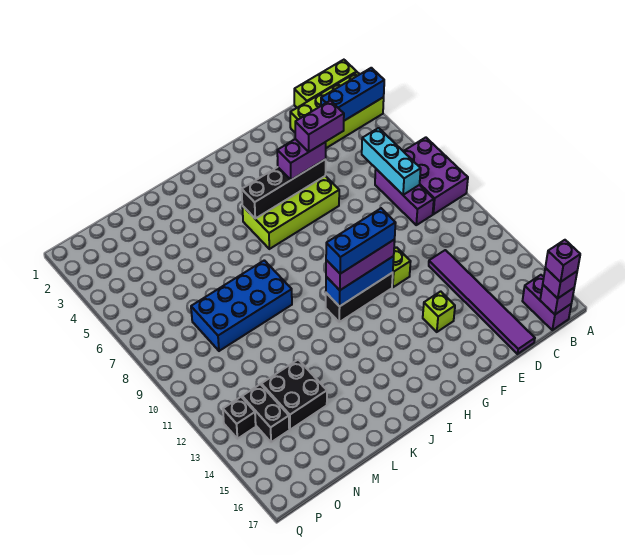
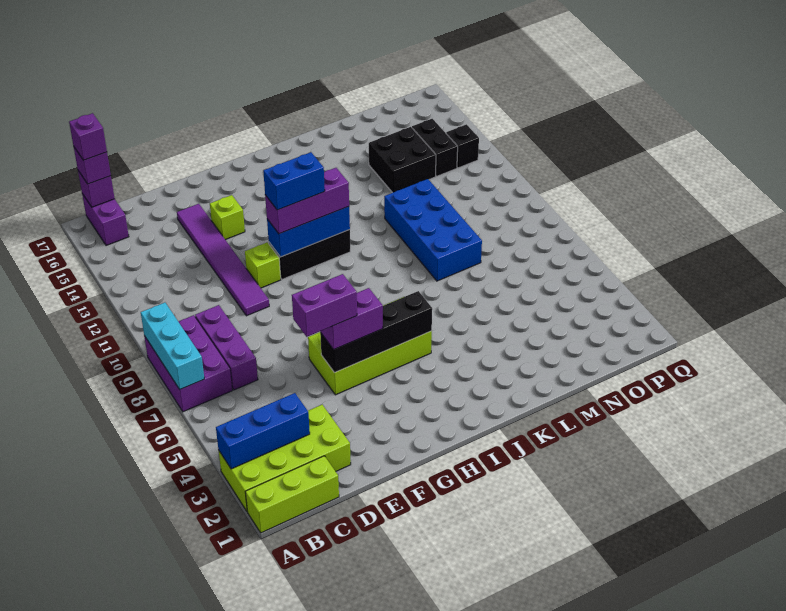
cyan 1x3 brick [362,128,421,195] -> cyan 1x3 brick moved to [141,303,204,389]
purple 1x6 tile [429,250,535,354] -> purple 1x6 tile moved to [177,204,269,316]
blue 1x3 brick [326,208,396,274] -> blue 1x2 brick [263,152,325,210]
blue 2x4 brick [191,260,292,351] -> blue 2x4 brick turned to [384,179,482,281]

